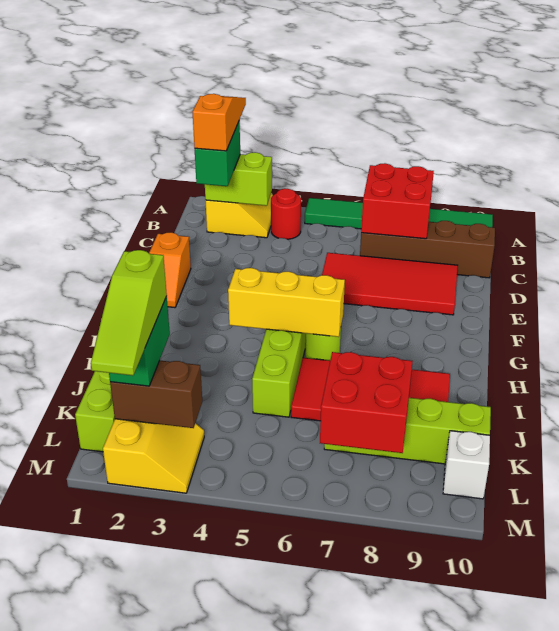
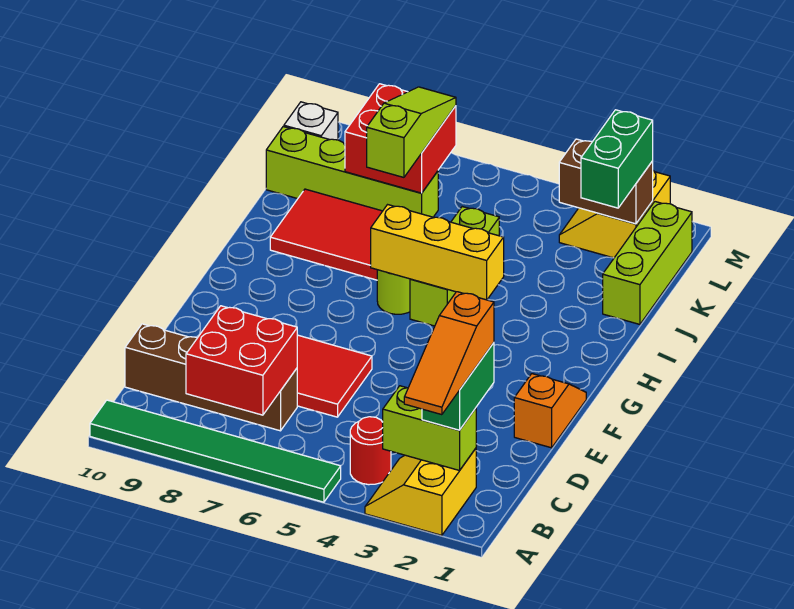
lime 1x3 slope [91,250,167,376] -> lime 1x3 slope moved to [367,87,456,177]

